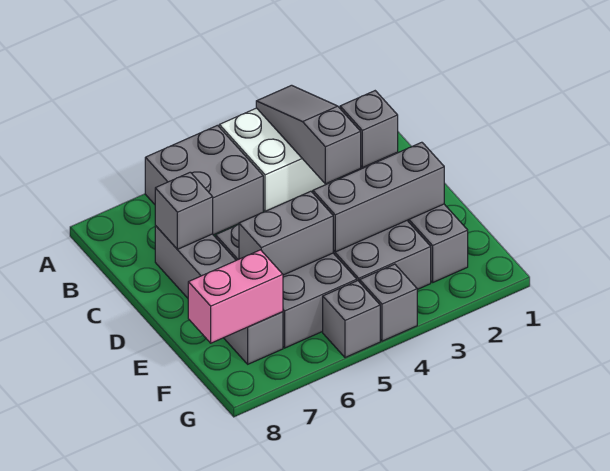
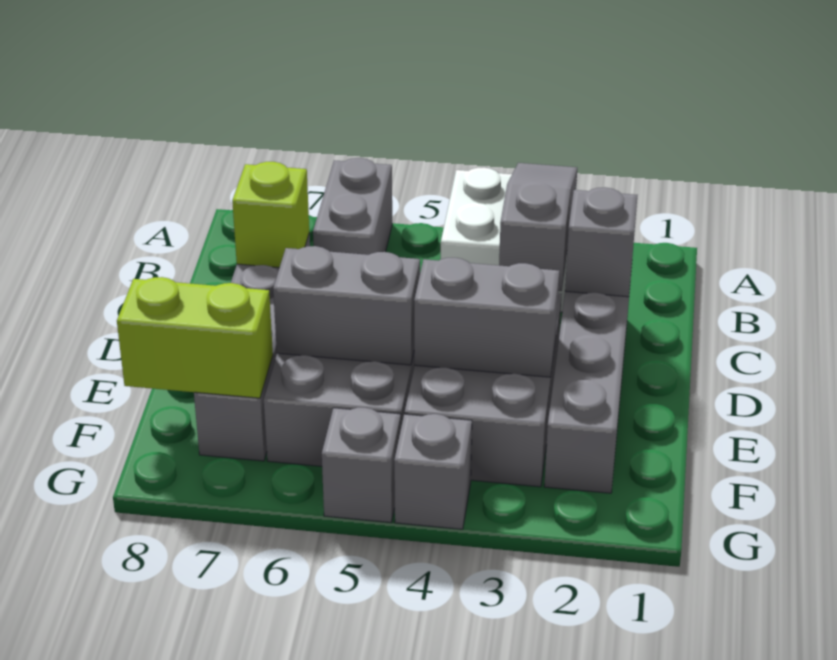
grey 2x2 brick [145,125,263,235] -> grey 1x2 brick [313,158,392,255]
grey 1x1 brick [155,172,213,249] -> lime 1x1 brick [232,162,309,268]
grey 1x3 brick [313,142,444,252] -> grey 1x2 brick [414,258,559,377]
pink 1x2 brick [188,250,283,343] -> lime 1x2 brick [117,277,273,398]

